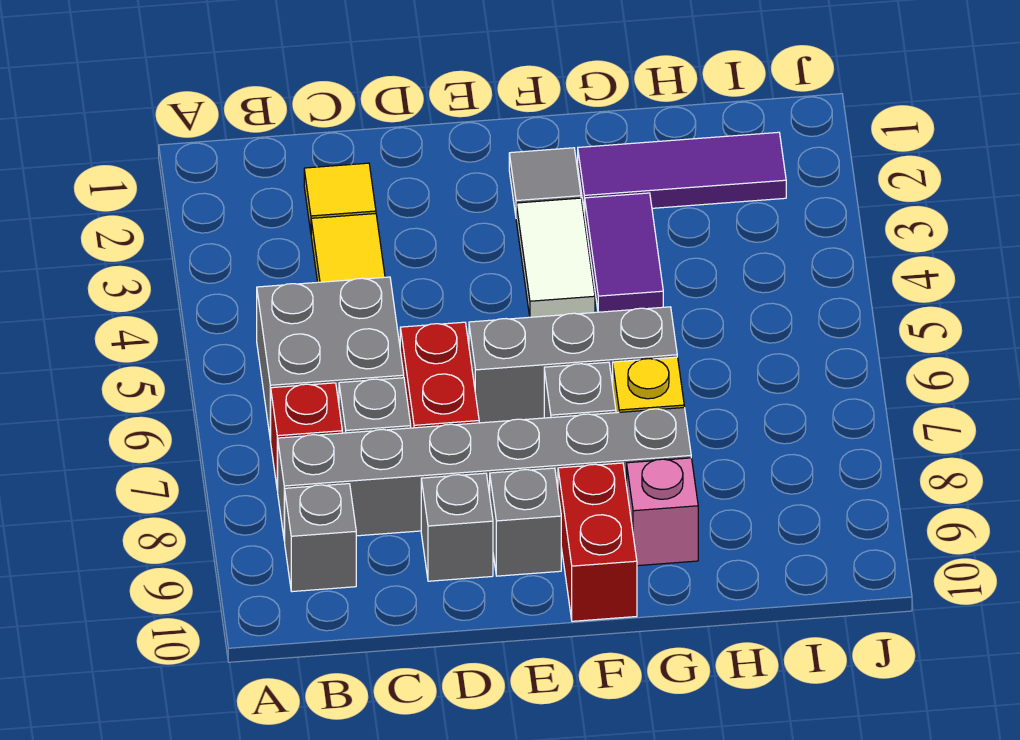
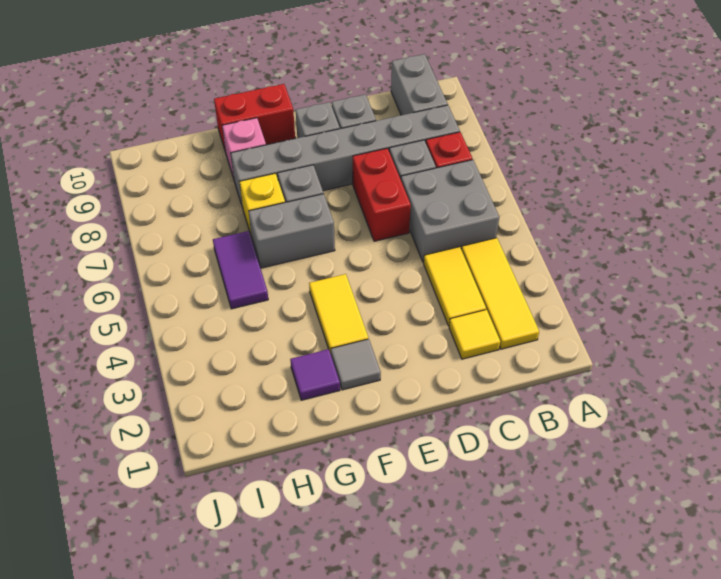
none -> yellow 1x3 tile [461,238,539,349]
grey 1x1 brick [285,484,356,592] -> grey 1x2 brick [391,54,448,115]
grey 1x3 brick [469,307,677,423] -> grey 1x2 brick [249,194,335,268]
white 1x2 tile [516,198,595,317] -> yellow 1x2 tile [309,274,368,354]
red 1x2 brick [558,463,637,621] -> red 1x2 brick turned to [214,84,295,152]
purple 1x3 tile [578,132,786,213] -> purple 1x1 tile [290,349,340,400]
purple 1x2 tile [585,193,663,312] -> purple 1x2 tile moved to [213,231,268,309]

